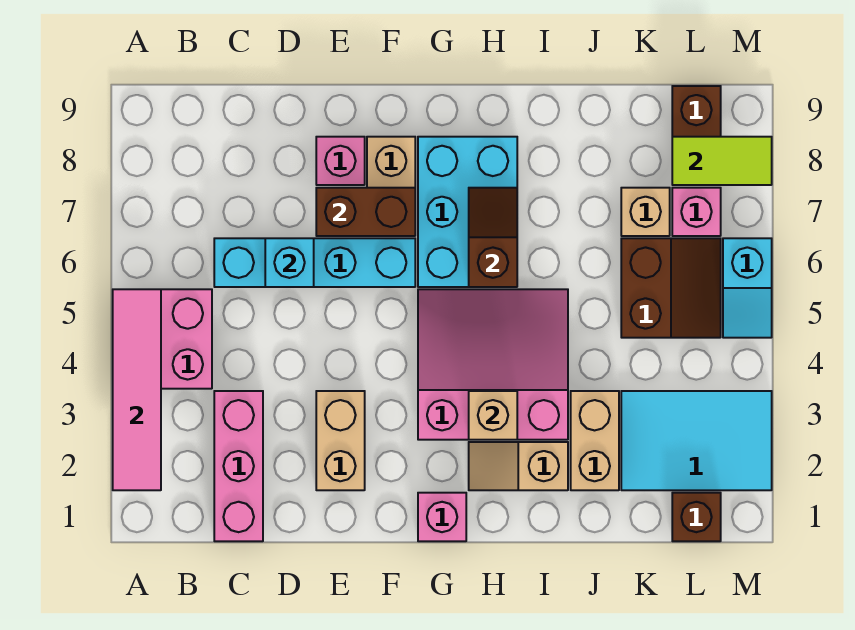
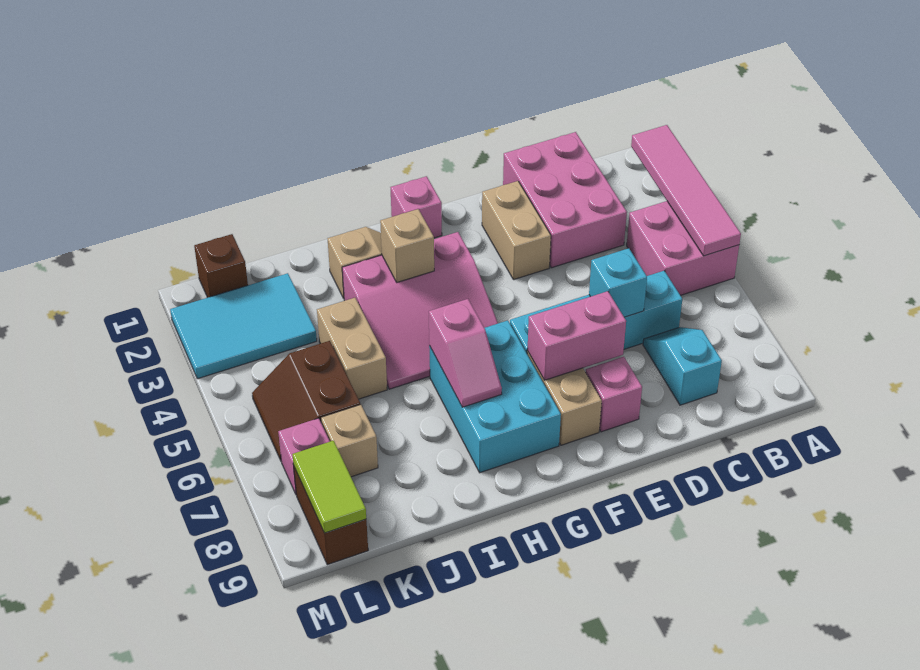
pink 1x3 brick [214,391,263,541] -> pink 2x3 brick [503,132,627,268]
brown 1x2 brick [316,188,415,236] -> pink 1x2 brick [528,291,626,380]
brown 1x2 slope [469,188,517,287] -> pink 1x2 slope [429,299,502,407]
tan 1x2 brick [571,391,619,490] -> tan 1x2 brick moved to [317,298,387,399]
lime 1x2 tile [672,137,772,185] -> lime 1x2 tile turned to [292,441,366,533]
cyan 1x2 slope [723,238,772,338] -> cyan 1x2 slope moved to [643,327,722,405]

